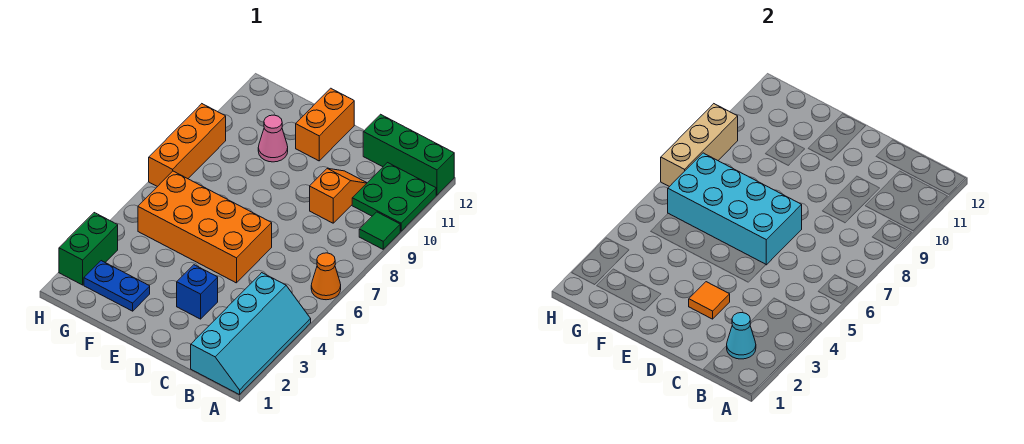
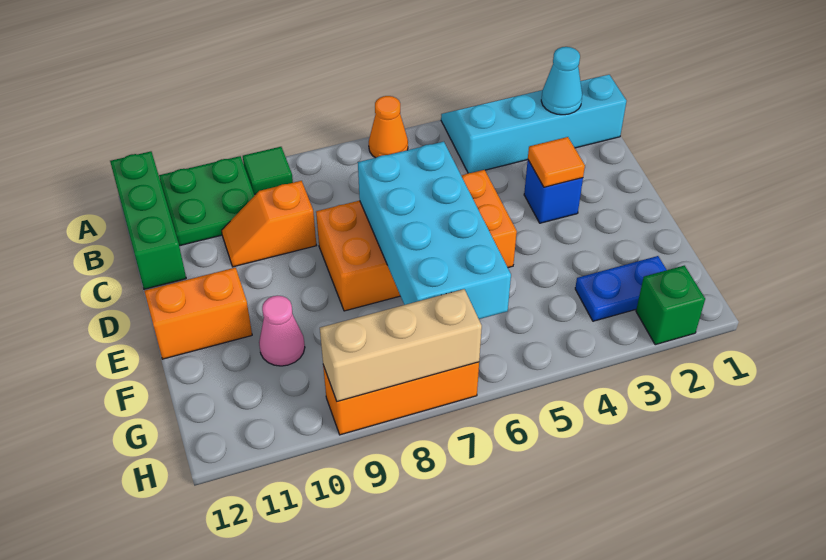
orange 2x4 brick [138,171,272,283] -> orange 2x4 brick turned to [316,170,517,311]
blue 1x2 plate [84,261,150,311] -> blue 1x2 plate turned to [575,256,666,321]
green 1x2 brick [59,213,118,285] -> green 1x1 brick [636,266,705,345]

